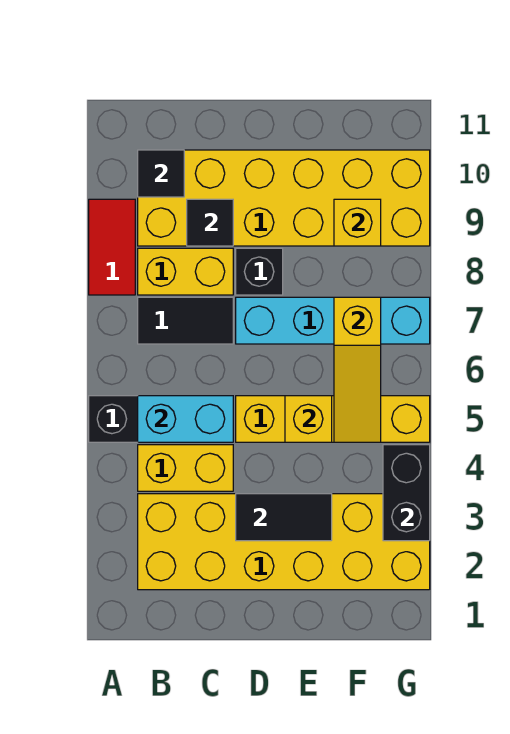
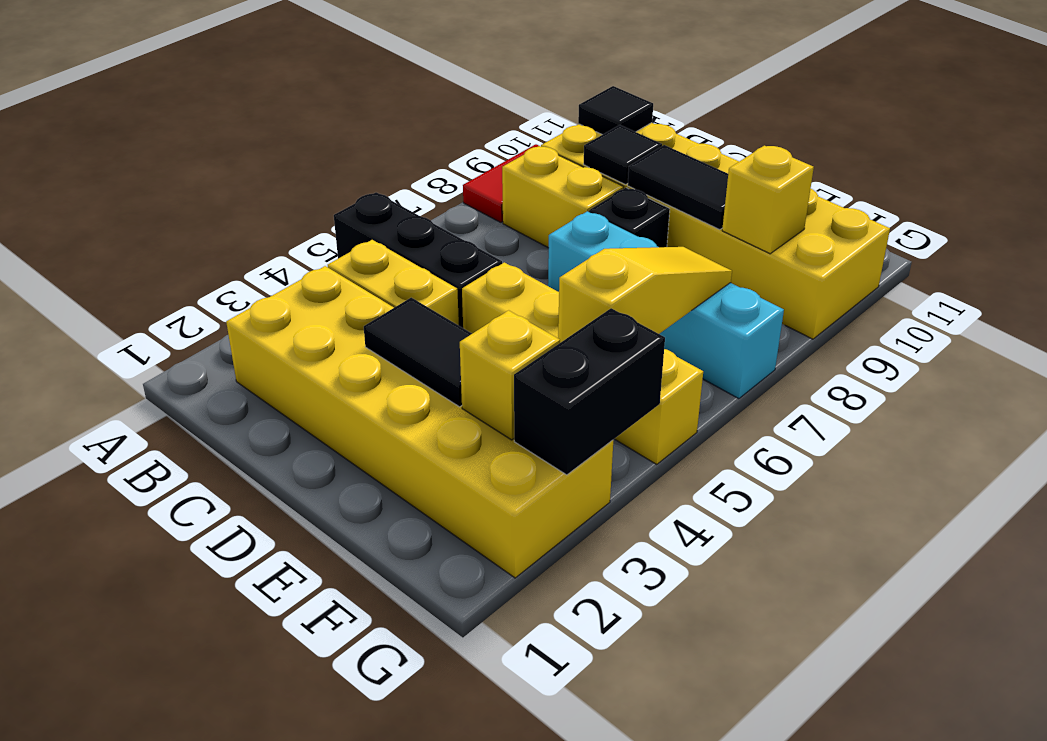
cyan 1x2 brick [138,396,233,442] -> none
black 1x2 tile [138,297,233,344] -> black 1x2 tile moved to [628,145,728,230]
yellow 1x1 brick [285,396,332,442] -> yellow 1x1 brick moved to [460,310,560,440]
yellow 1x3 slope [334,297,381,442] -> yellow 1x3 slope turned to [558,247,732,343]

